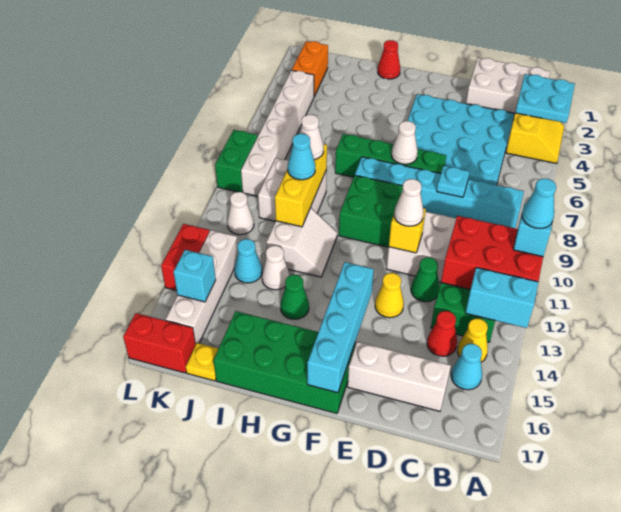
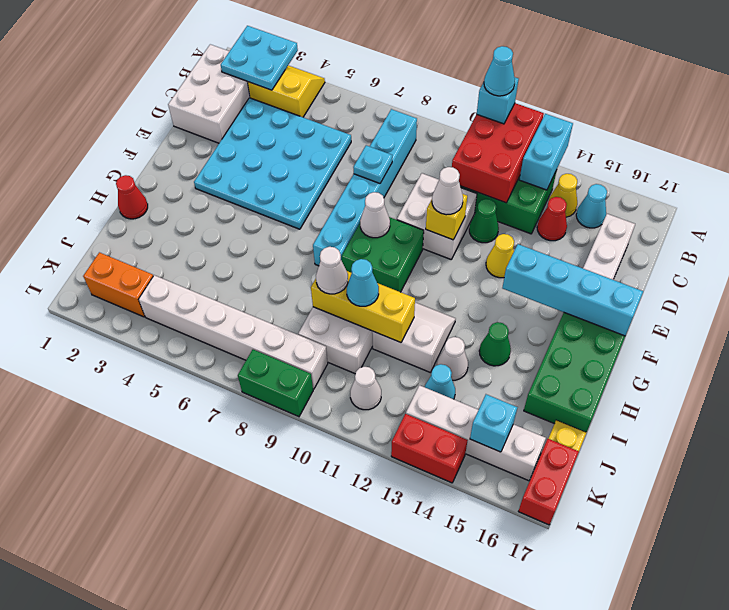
green 1x4 brick [335,134,446,177] -> none
white 1x1 cone [391,121,418,164] -> white 1x1 cone moved to [360,192,390,238]

